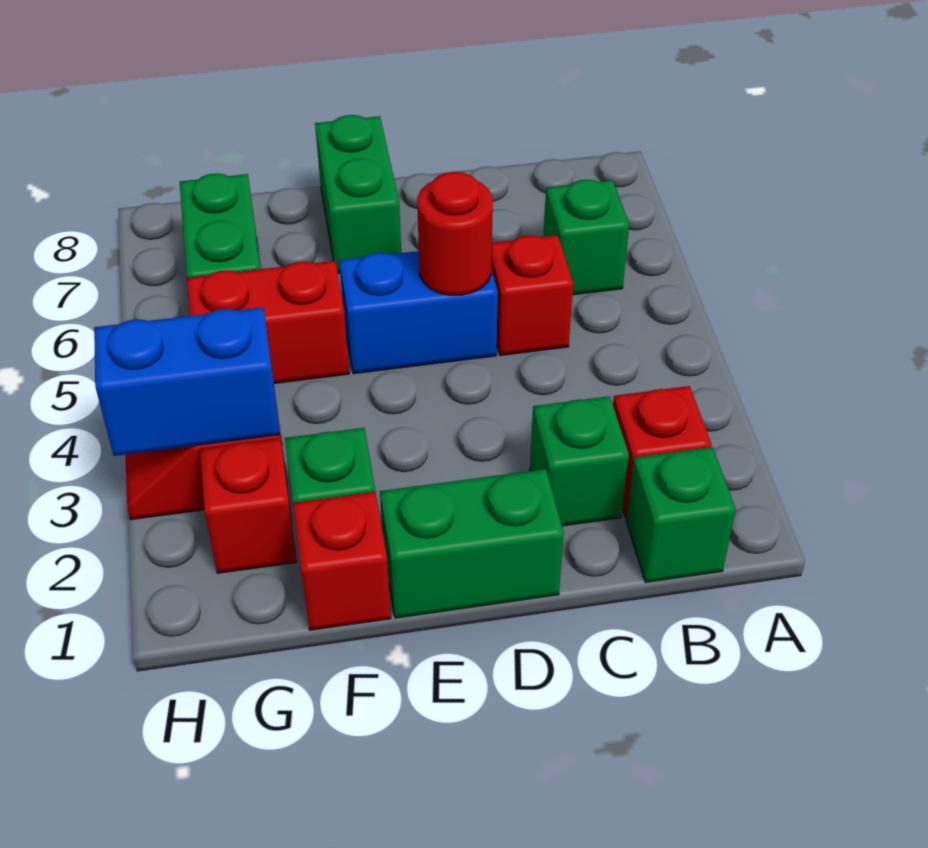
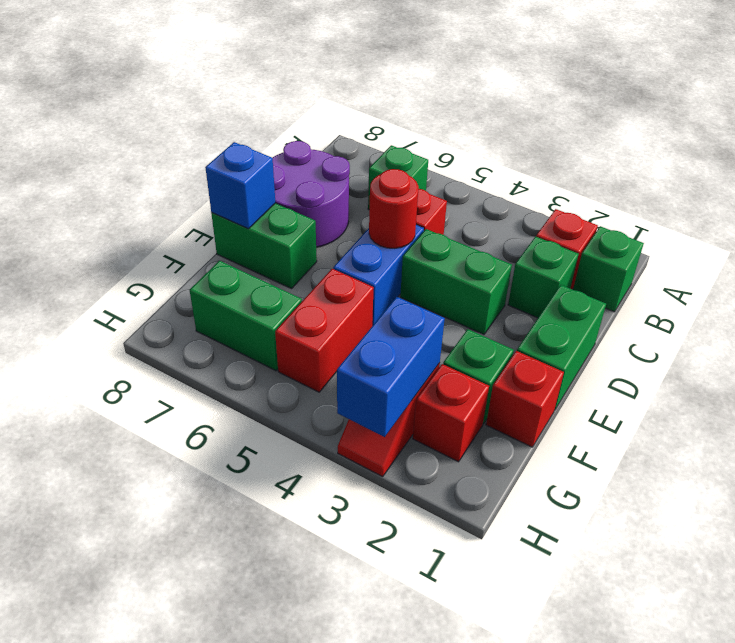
none -> purple 2x2 round brick [273,141,350,247]
none -> green 1x2 brick [400,229,512,334]
none -> blue 1x1 brick [205,142,275,229]

